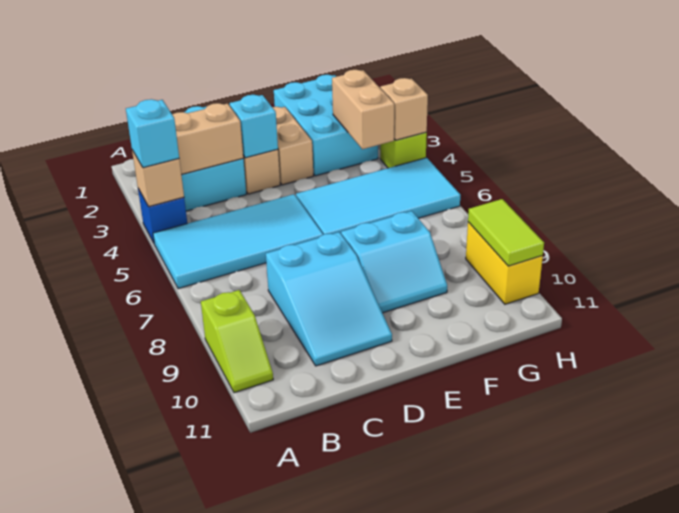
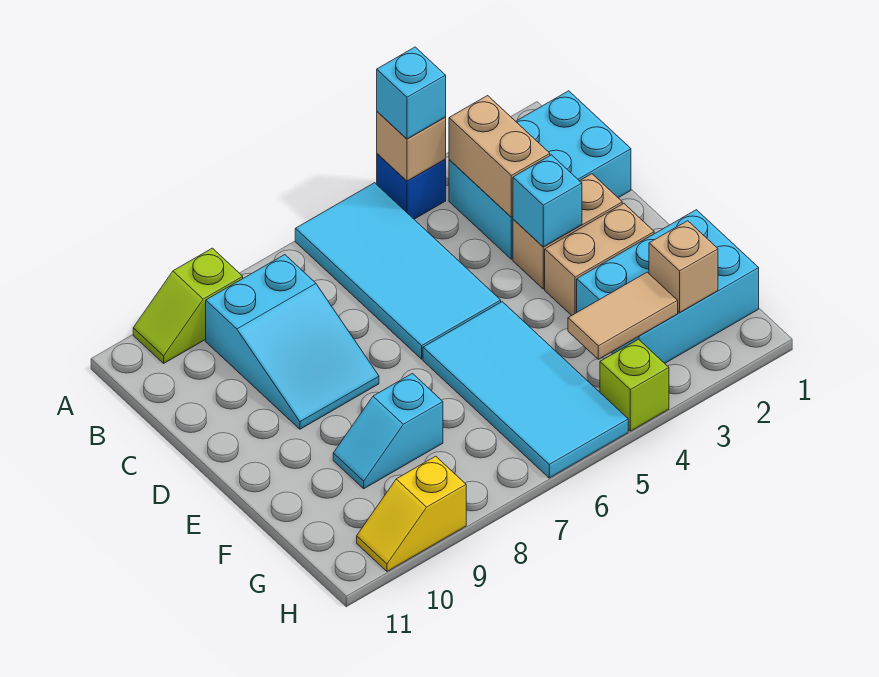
cyan 2x3 slope [266,232,392,366] -> cyan 2x3 slope turned to [206,255,379,429]
cyan 2x2 slope [341,211,447,313] -> cyan 1x2 slope [333,374,443,489]
tan 1x2 brick [332,70,394,149] -> tan 1x2 tile [568,272,678,359]
tan 1x1 brick [380,78,428,140] -> tan 1x1 brick moved to [649,221,718,313]
yellow 1x2 brick [466,222,543,304] -> yellow 1x2 slope [357,456,466,572]
lime 1x2 tile [468,199,544,266] -> none

